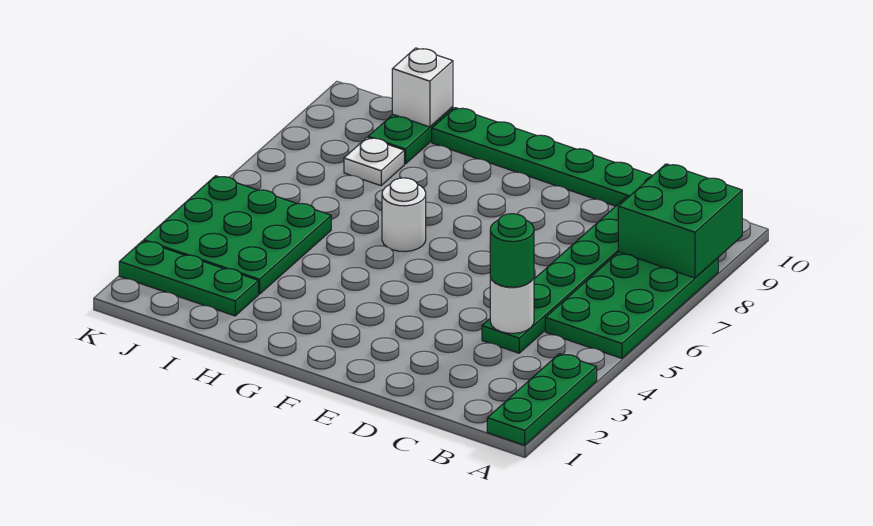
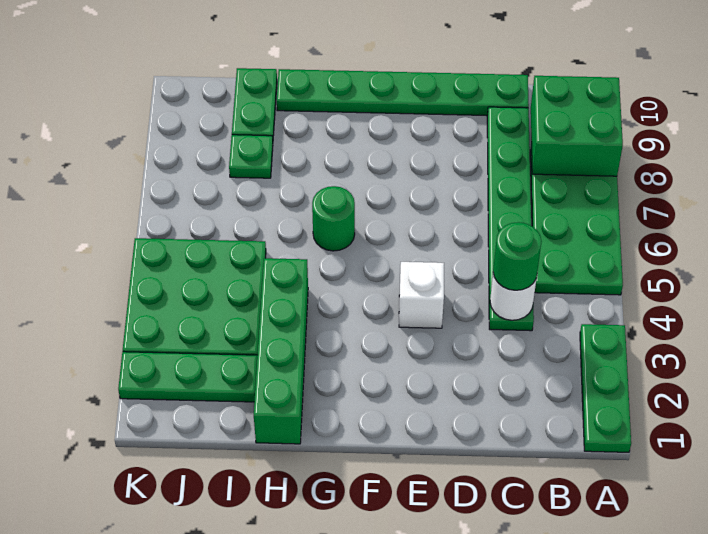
white 1x1 round brick [382,178,426,252] -> green 1x1 round brick [312,186,355,251]
none -> green 1x4 brick [254,258,308,444]
white 1x1 plate [344,138,404,186] -> green 1x1 plate [229,135,273,178]
white 1x1 brick [392,48,453,127] -> white 1x1 brick moved to [399,262,444,328]

